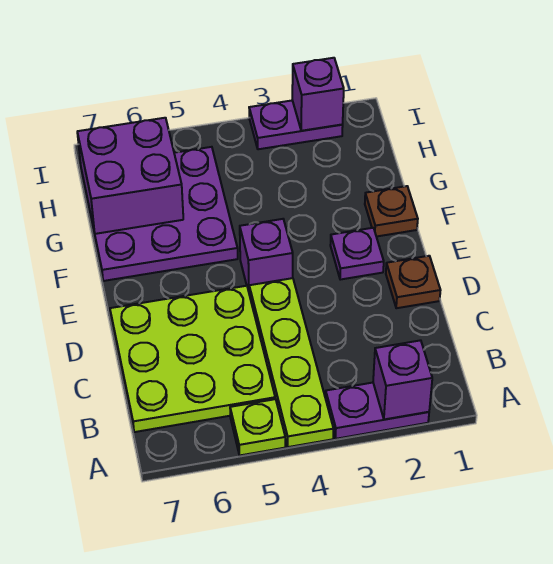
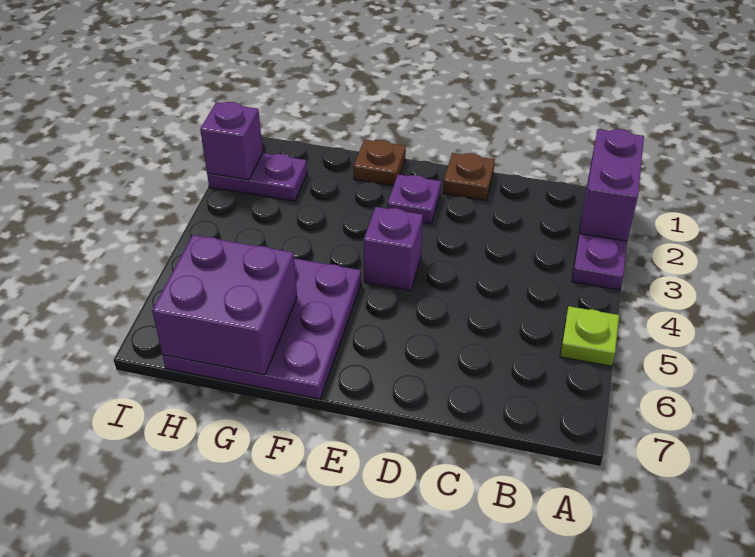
purple 1x1 brick [373,340,432,420] -> purple 1x2 brick [580,129,644,241]
lime 1x4 plate [249,278,334,447] -> none
lime 3x3 plate [110,286,275,432] -> none
purple 1x2 plate [249,100,343,149] -> purple 1x2 plate turned to [207,153,307,201]

